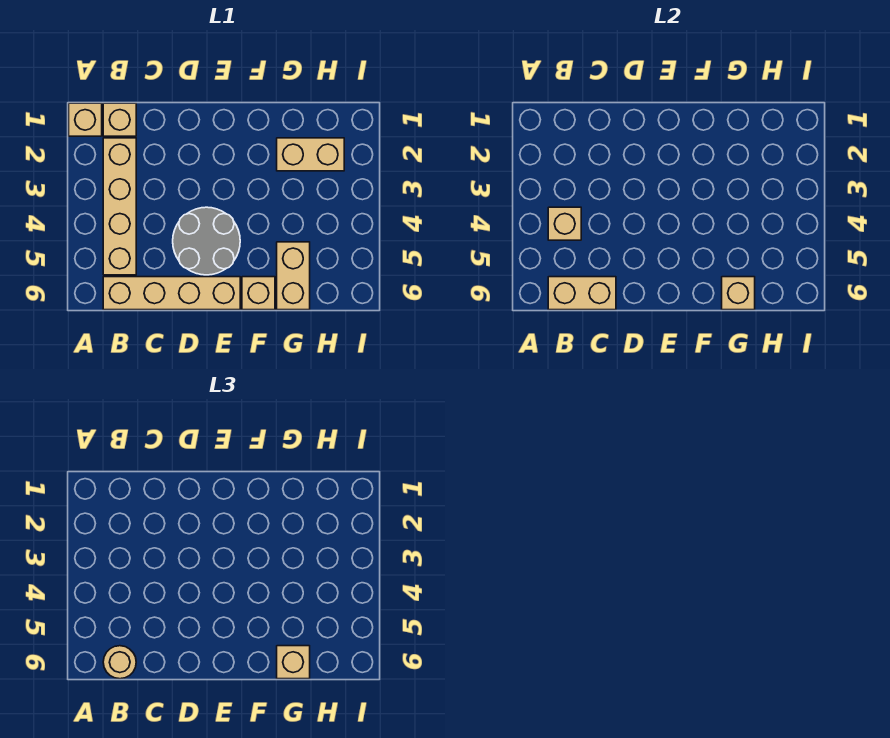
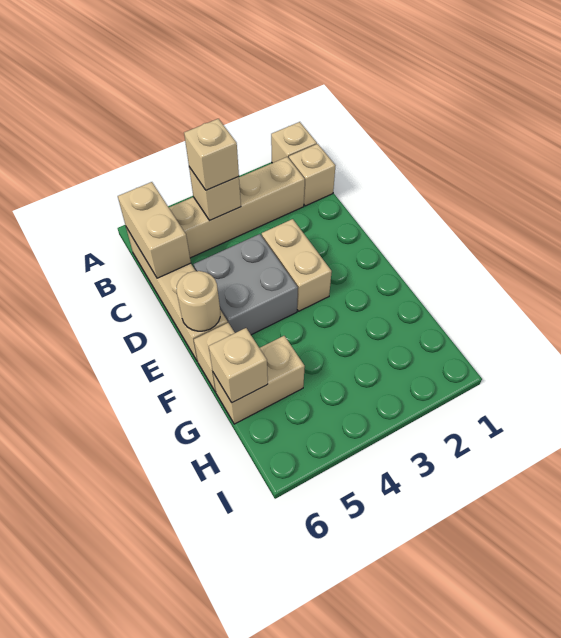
tan 1x1 round brick [103,646,136,679] -> tan 1x1 round brick moved to [176,271,220,331]
grey 2x2 round brick [173,207,240,275] -> grey 2x2 brick [194,234,298,335]
tan 1x2 brick [277,138,344,171] -> tan 1x2 brick moved to [262,219,332,311]
tan 1x1 brick [277,646,310,679] -> tan 1x1 brick moved to [184,119,239,190]

